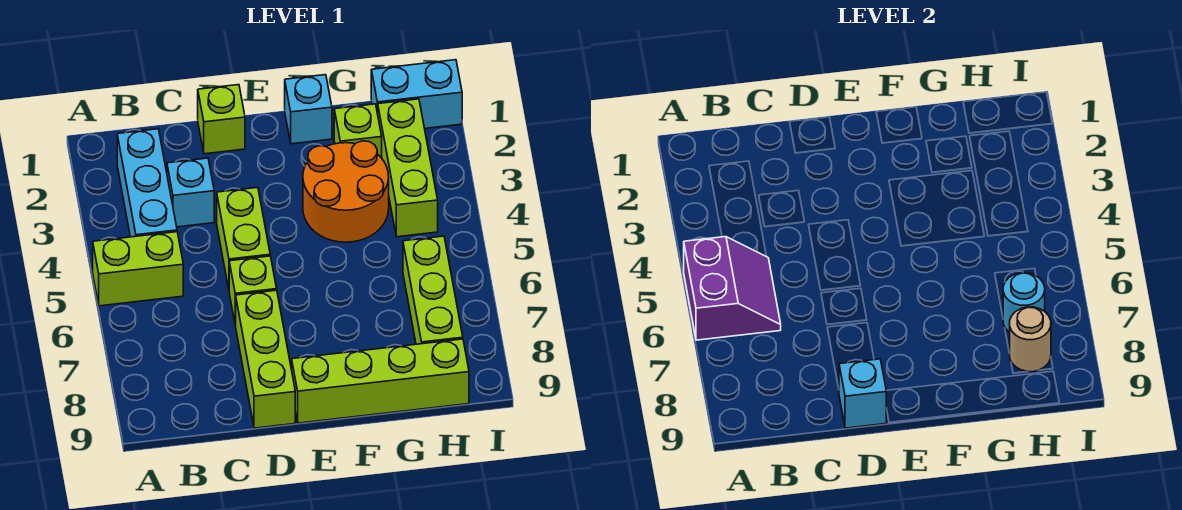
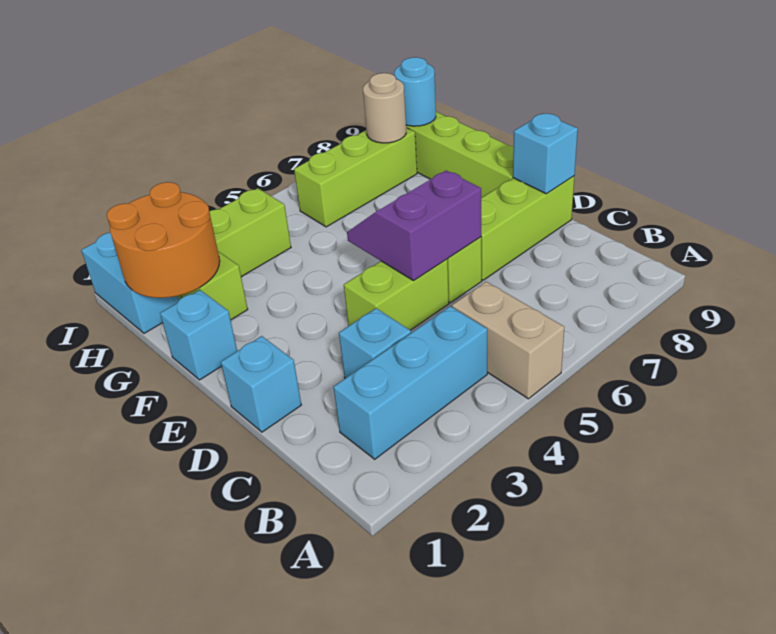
lime 1x2 brick [93,232,183,306] -> tan 1x2 brick [452,282,564,399]
purple 2x2 slope [684,237,781,340] -> purple 2x2 slope moved to [347,171,481,281]
lime 1x1 brick [198,85,245,154] -> cyan 1x1 brick [221,336,301,432]
orange 2x2 round brick [303,141,389,242] -> orange 2x2 round brick moved to [107,182,220,298]
cyan 1x1 round brick [1003,273,1045,333] -> cyan 1x1 round brick moved to [394,57,436,126]

